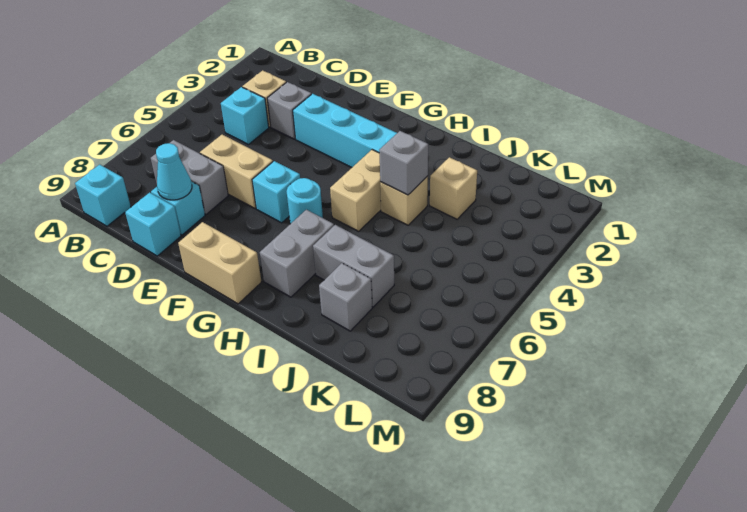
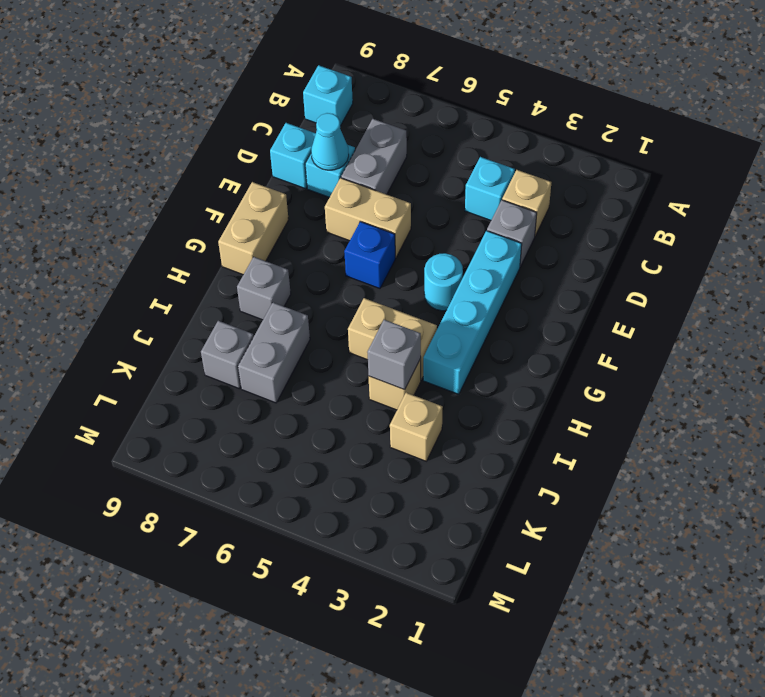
tan 1x2 brick [200,135,273,209] -> tan 1x2 brick turned to [325,178,411,258]
cyan 1x1 brick [252,161,300,223] -> blue 1x1 brick [344,221,395,288]
cyan 1x1 round brick [286,178,323,224] -> cyan 1x1 round brick moved to [424,253,463,311]
grey 1x2 brick [260,210,334,297] -> grey 1x1 brick [237,257,291,320]

